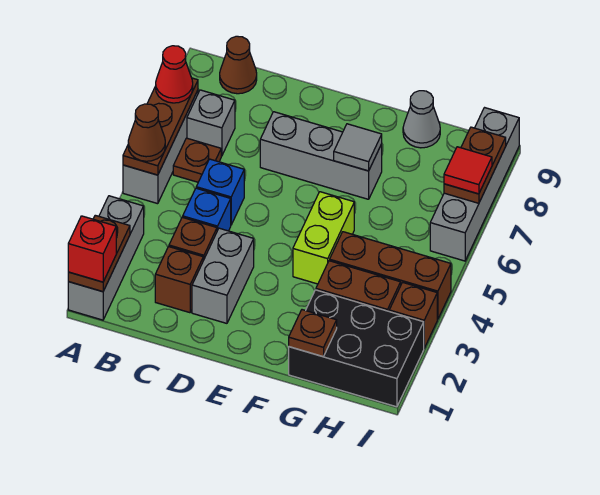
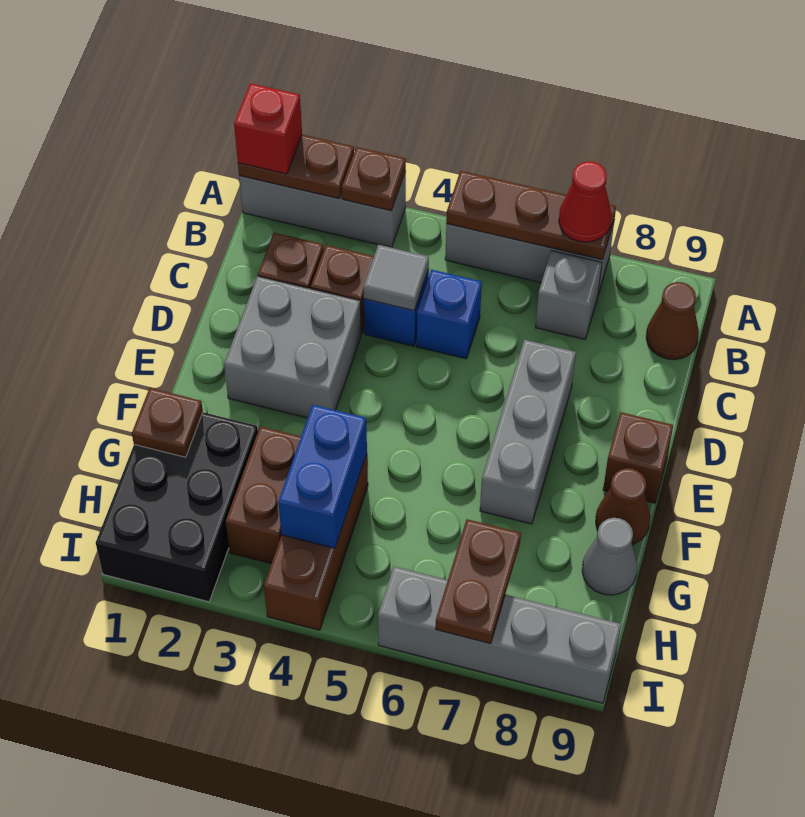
brown 1x1 cone [128,104,165,161] -> brown 1x1 cone moved to [596,468,650,545]
brown 1x1 plate [173,138,221,182] -> brown 1x1 plate moved to [342,147,406,211]
grey 1x2 brick [192,228,254,323] -> grey 2x2 brick [224,276,361,418]
lime 1x2 brick [293,192,354,284] -> none
grey 1x1 tile [334,124,382,171] -> grey 1x1 tile moved to [363,245,429,311]
none -> blue 1x2 brick [278,405,367,548]
brown 1x1 brick [389,282,437,348] -> brown 1x1 brick moved to [603,412,673,503]
brown 1x2 plate [444,127,506,203] -> brown 1x2 plate turned to [436,519,521,644]
red 1x1 tile [444,147,492,194] -> none

